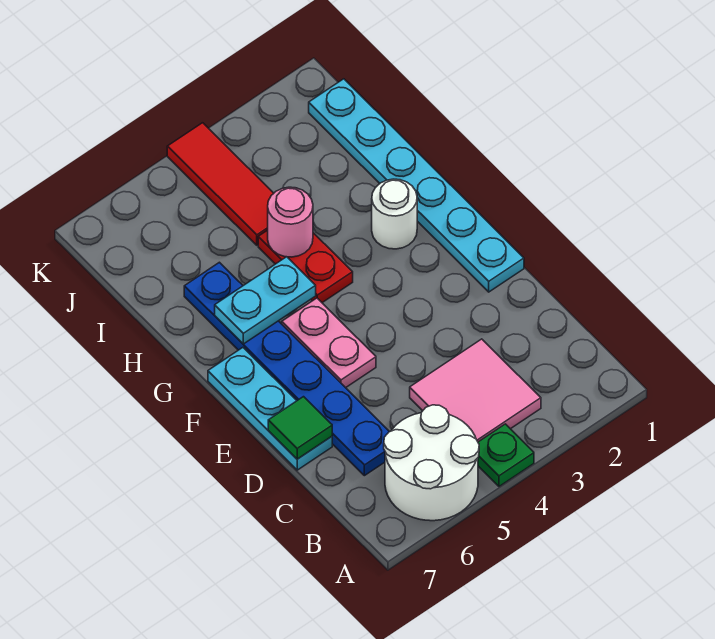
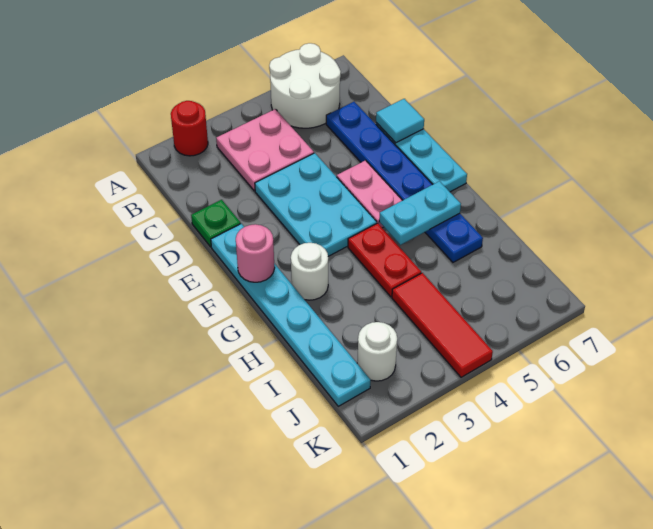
none -> red 1x1 round brick [171,101,208,156]
green 1x1 plate [478,424,534,486] -> green 1x1 plate moved to [191,200,241,247]
pink 2x2 tile [410,339,541,442] -> pink 2x2 plate [216,109,314,191]
none -> cyan 2x3 plate [255,153,377,256]
green 1x1 tile [268,397,332,459] -> cyan 1x1 tile [376,99,424,143]
pink 1x1 round brick [268,187,313,257] -> pink 1x1 round brick moved to [236,224,275,282]
none -> white 1x1 round brick [357,322,397,381]

